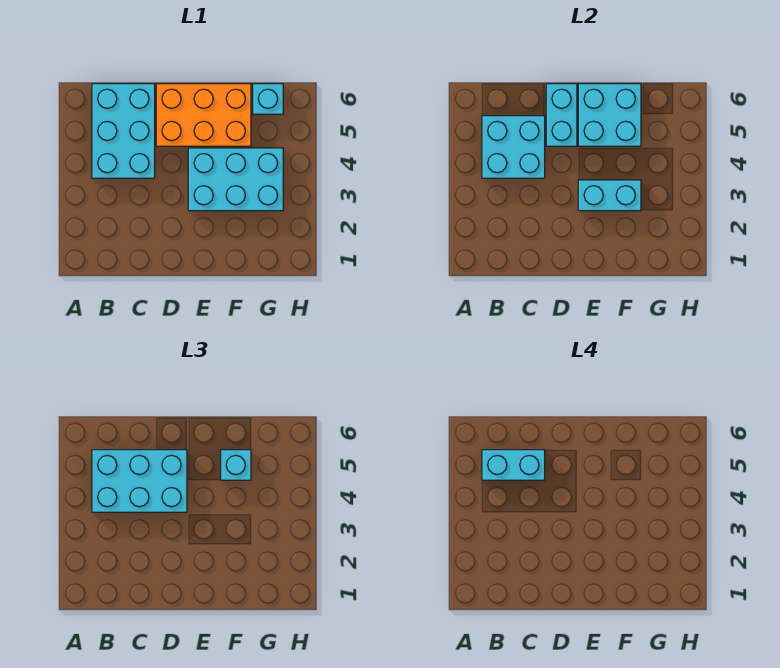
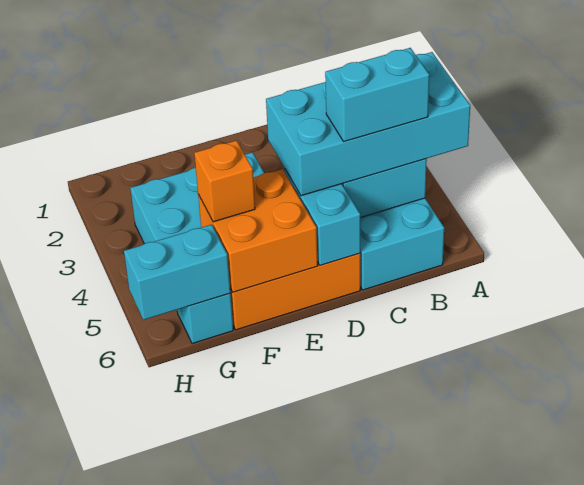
cyan 2x3 brick [92,450,187,512] -> cyan 2x4 brick [266,52,470,196]
cyan 1x2 brick [578,180,641,211] -> cyan 1x2 brick moved to [124,225,230,320]
cyan 2x2 brick [578,84,641,146] -> orange 2x2 brick [198,169,318,292]
cyan 1x1 brick [221,450,251,480] -> orange 1x1 brick [194,141,255,222]

